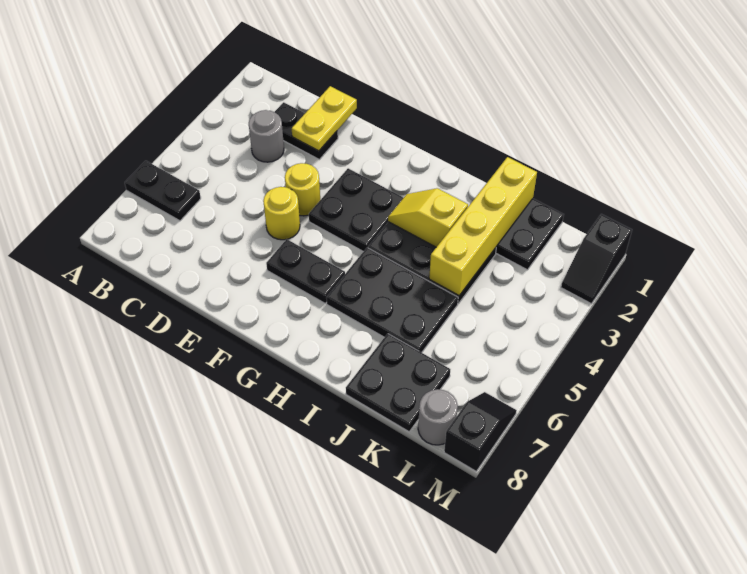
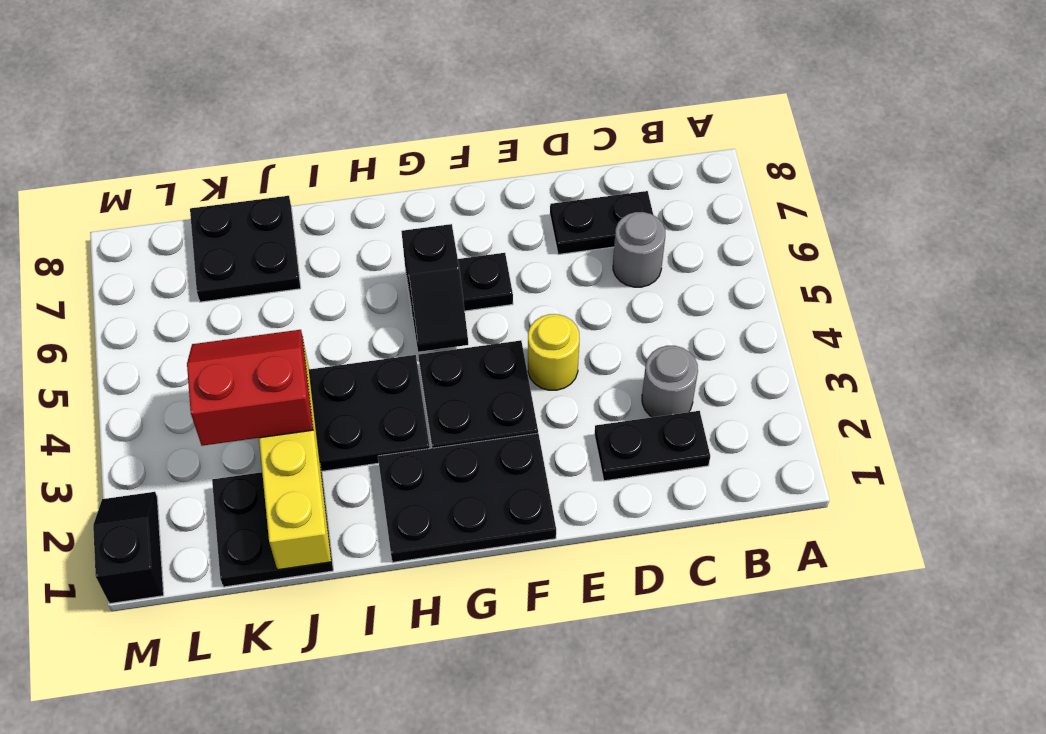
black 1x2 plate [125,161,201,221] -> black 1x2 plate moved to [550,191,653,255]
yellow 1x2 plate [292,86,357,151] -> none
yellow 1x1 round brick [263,187,300,240] -> none
yellow 1x2 slope [388,188,468,247] -> none
black 2x3 plate [326,248,458,353] -> black 2x3 plate moved to [378,433,556,562]
none -> red 2x2 slope [187,330,313,446]
grey 1x1 round brick [418,389,458,445] -> grey 1x1 round brick moved to [613,212,665,287]
black 1x2 slope [444,392,517,471] -> black 1x2 slope moved to [401,224,468,352]

